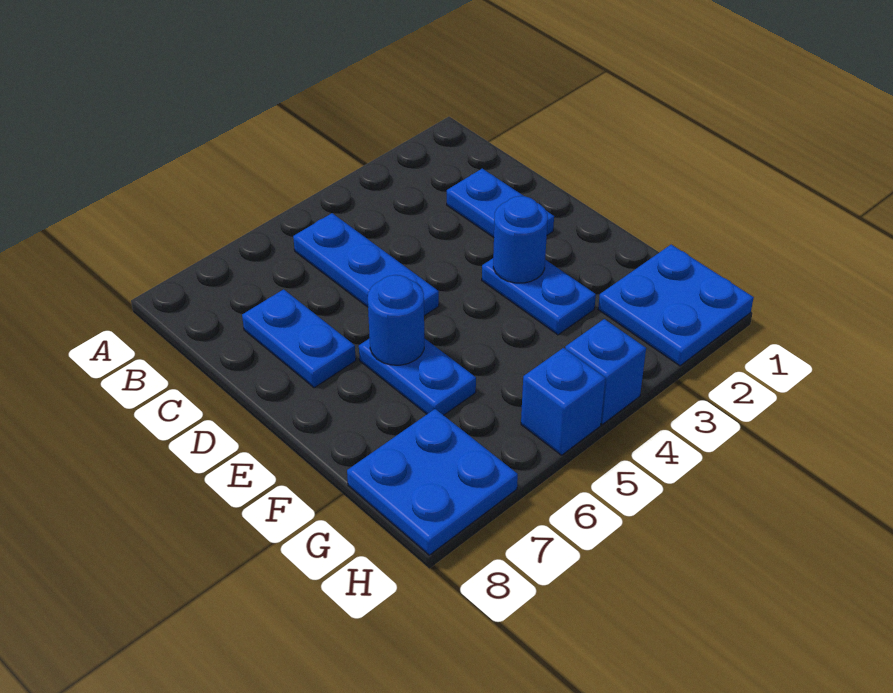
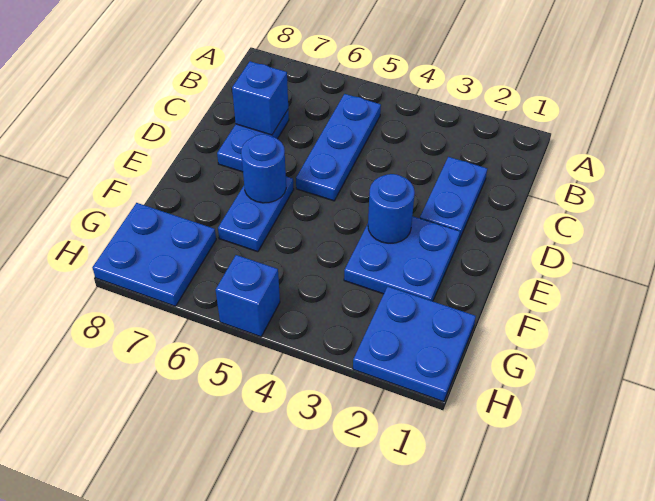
blue 1x2 plate [482,258,596,335] -> blue 2x2 plate [344,216,460,301]
blue 1x1 brick [565,319,646,424] -> blue 1x1 brick moved to [232,61,288,135]

